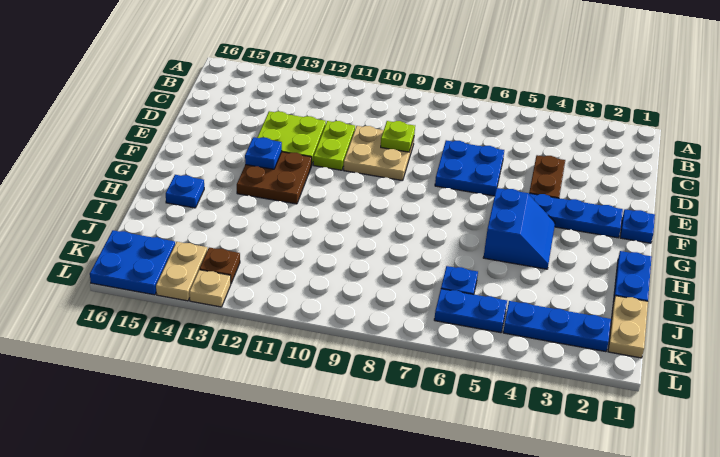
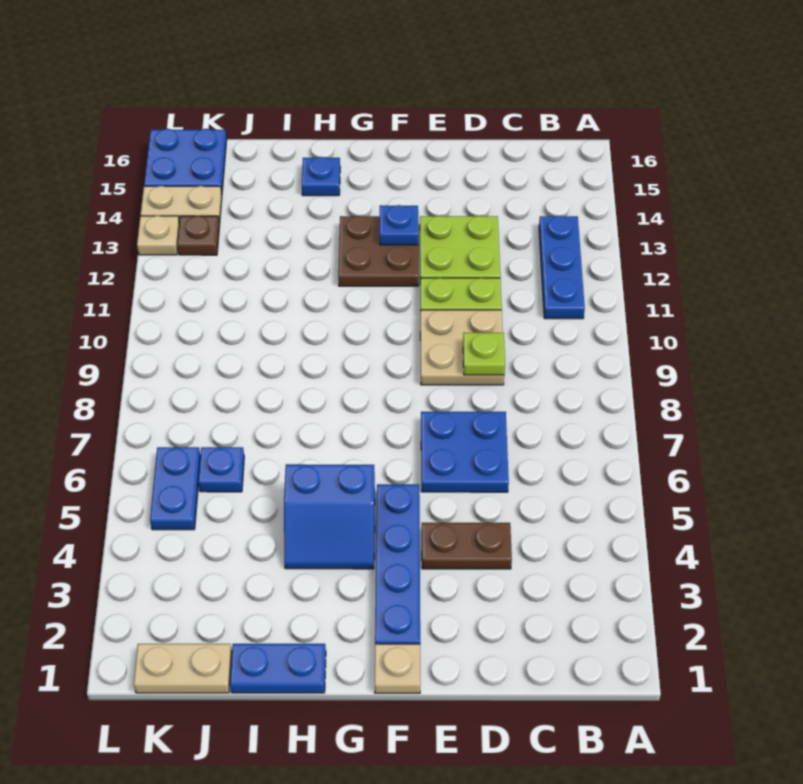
blue 1x1 plate [620,209,655,243] -> tan 1x1 plate [375,644,420,693]
blue 1x3 plate [503,301,611,352] -> blue 1x3 plate moved to [539,216,585,319]

